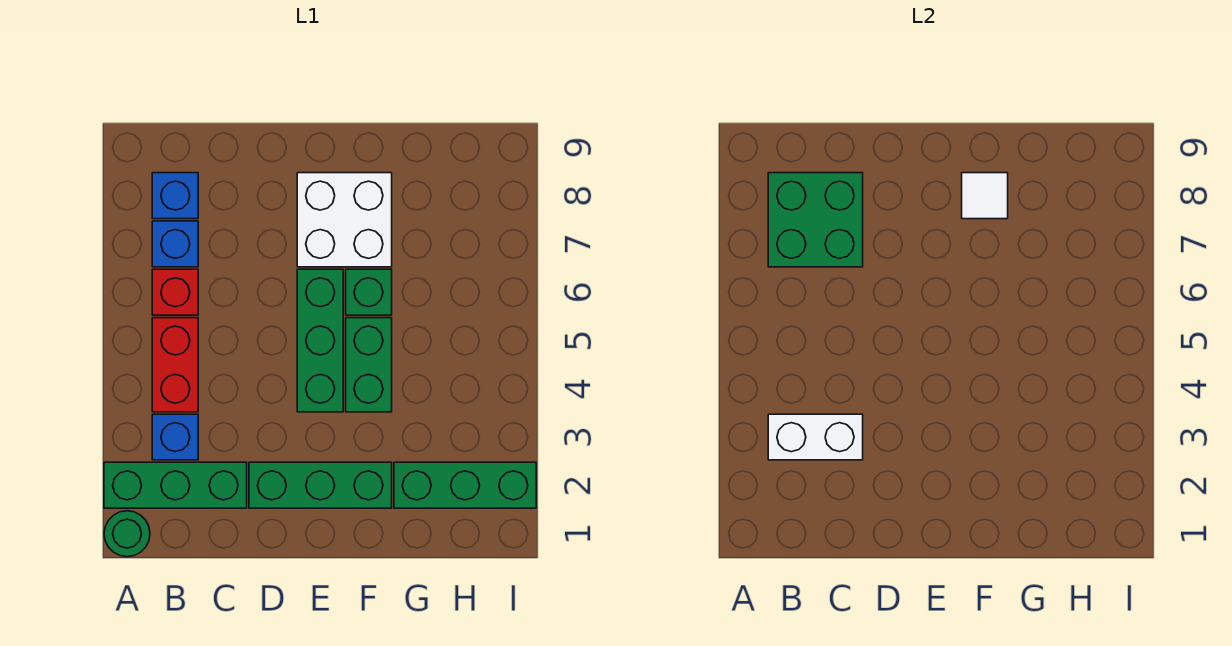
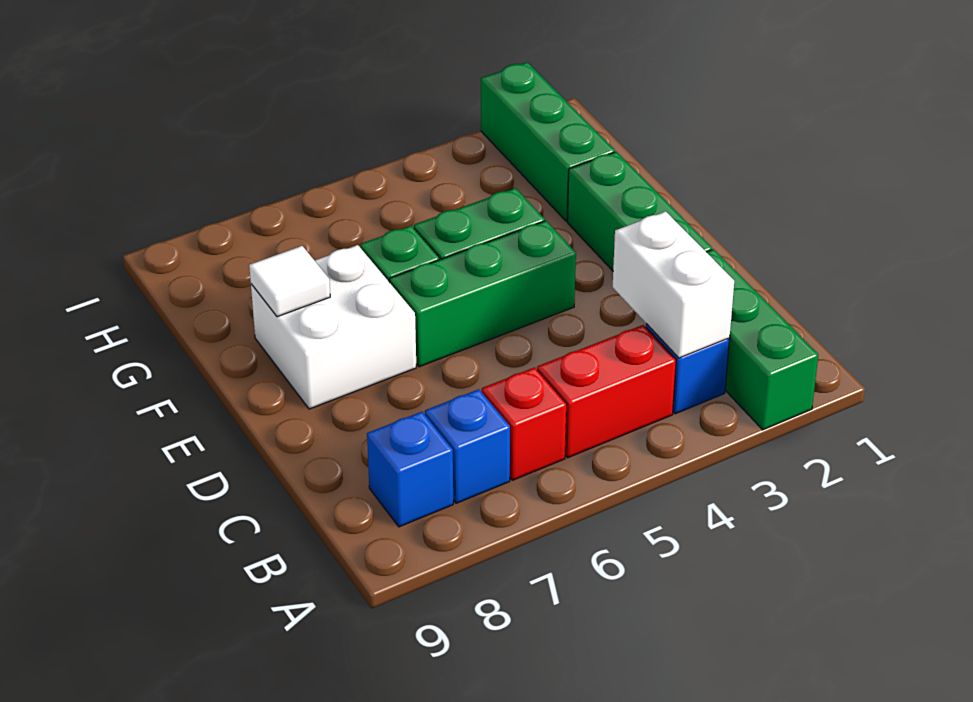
green 1x1 round brick [104,511,150,557] -> none
green 2x2 brick [768,173,863,267] -> none

